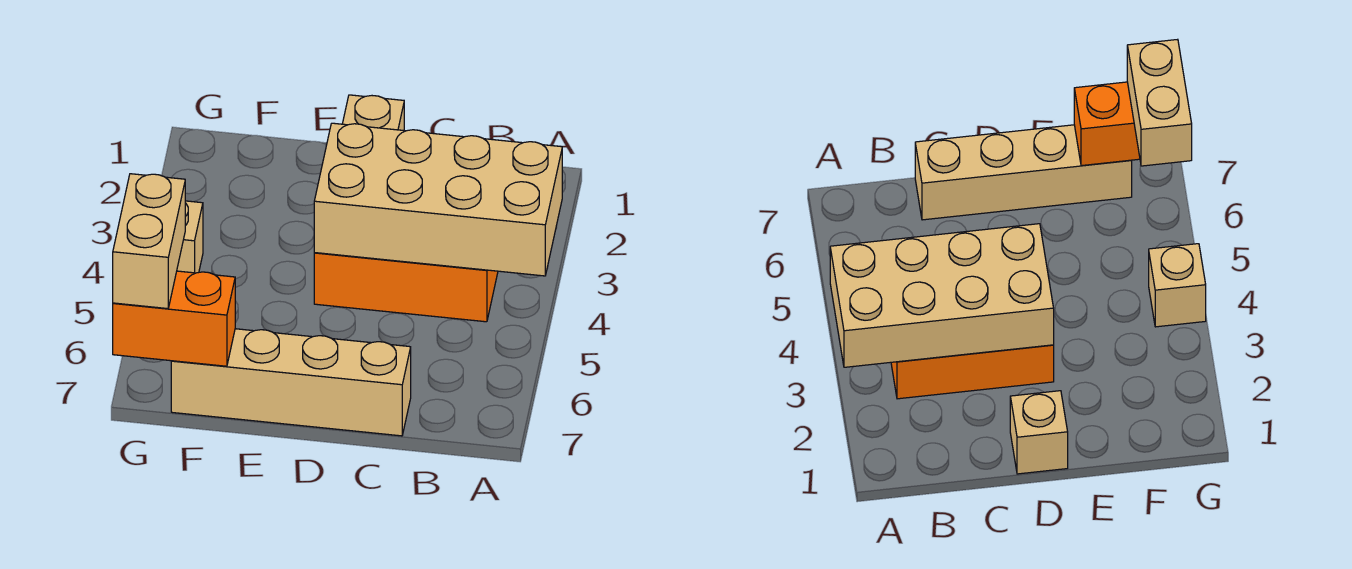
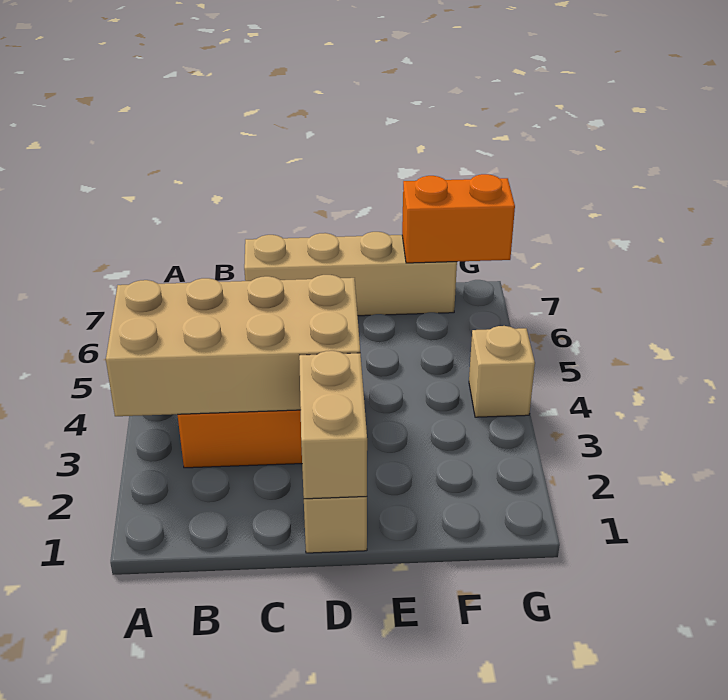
tan 1x2 brick [113,174,185,309] -> tan 1x2 brick moved to [299,351,367,499]

